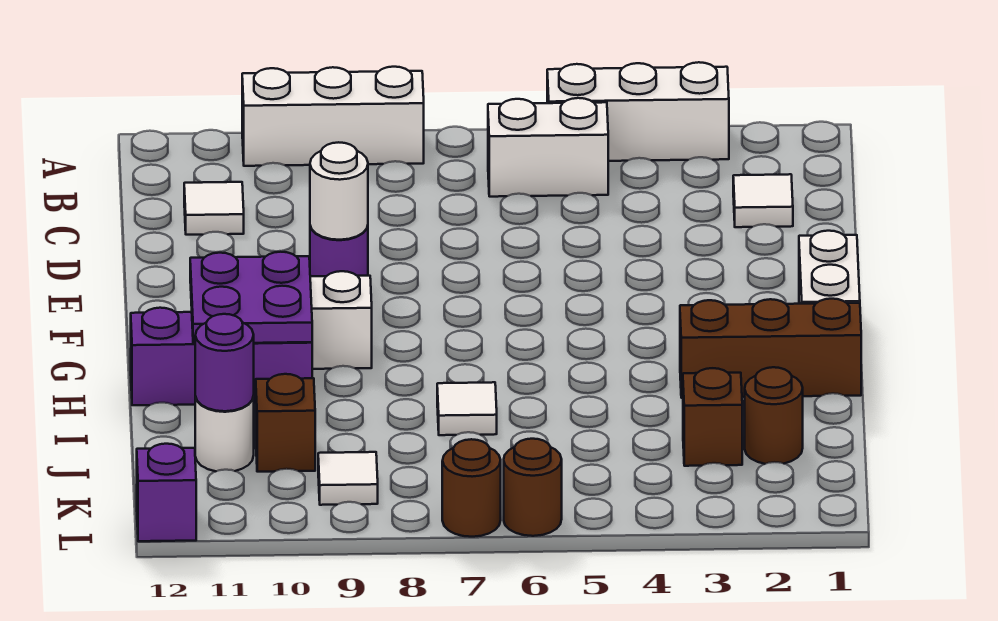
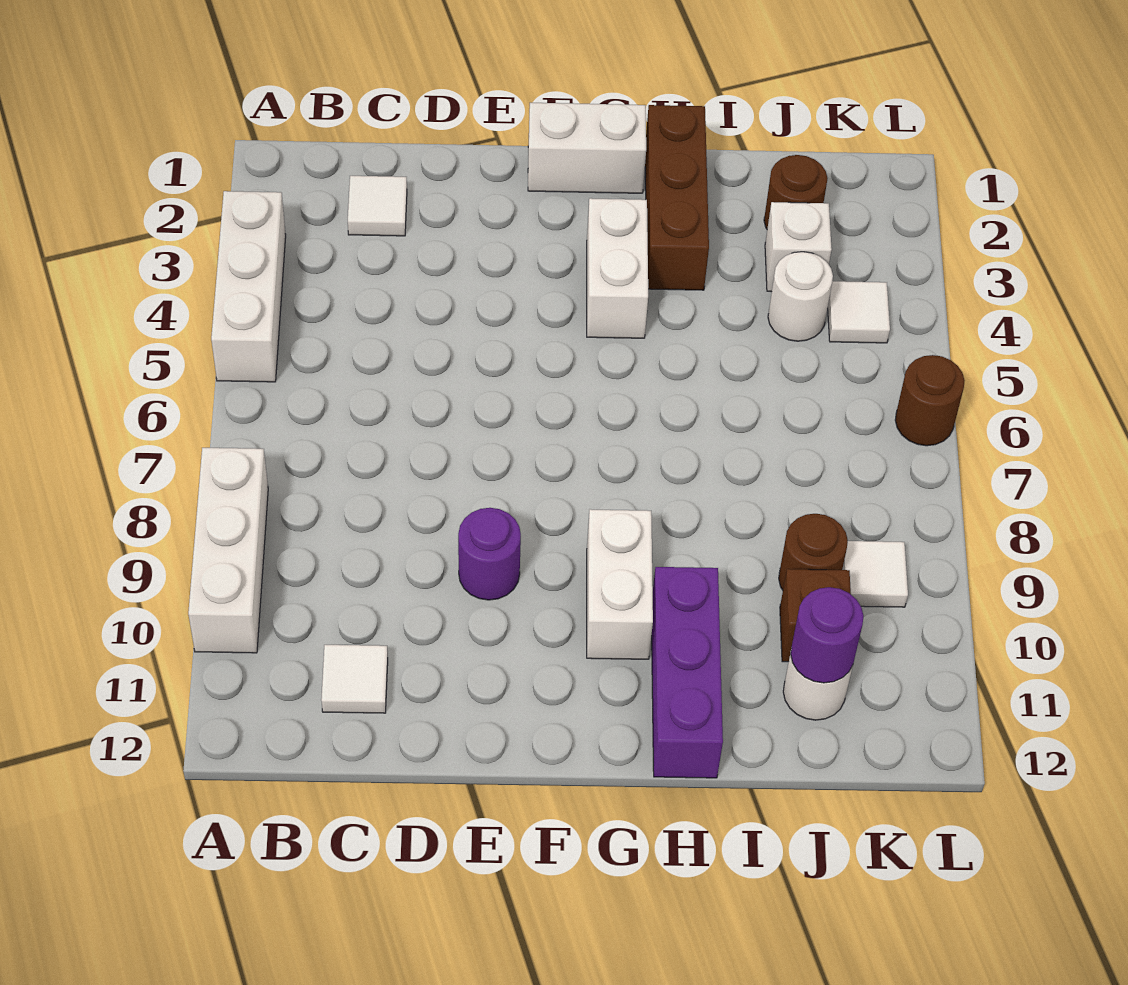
white 1x2 brick [488,98,608,197] -> white 1x2 brick moved to [587,198,648,338]
white 1x1 round brick [310,142,368,240] -> white 1x1 round brick moved to [768,252,833,341]
purple 2x2 plate [190,252,312,344] -> none
white 1x1 tile [437,382,497,435] -> white 1x1 tile moved to [828,281,890,343]
brown 1x1 brick [683,368,742,466] -> white 1x1 brick [765,202,832,292]
brown 1x1 round brick [442,439,501,537] -> brown 1x1 round brick moved to [779,514,848,590]
purple 1x1 brick [137,444,196,541] -> none

